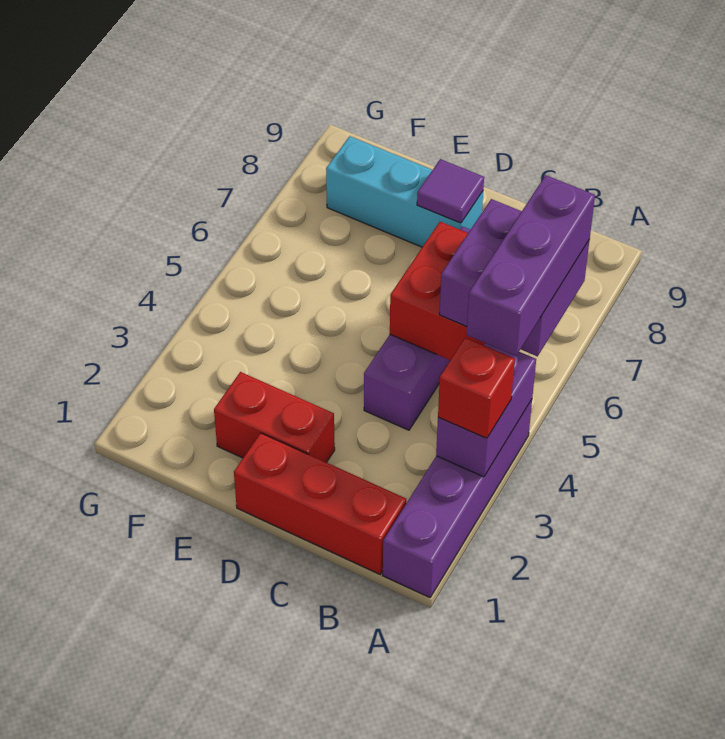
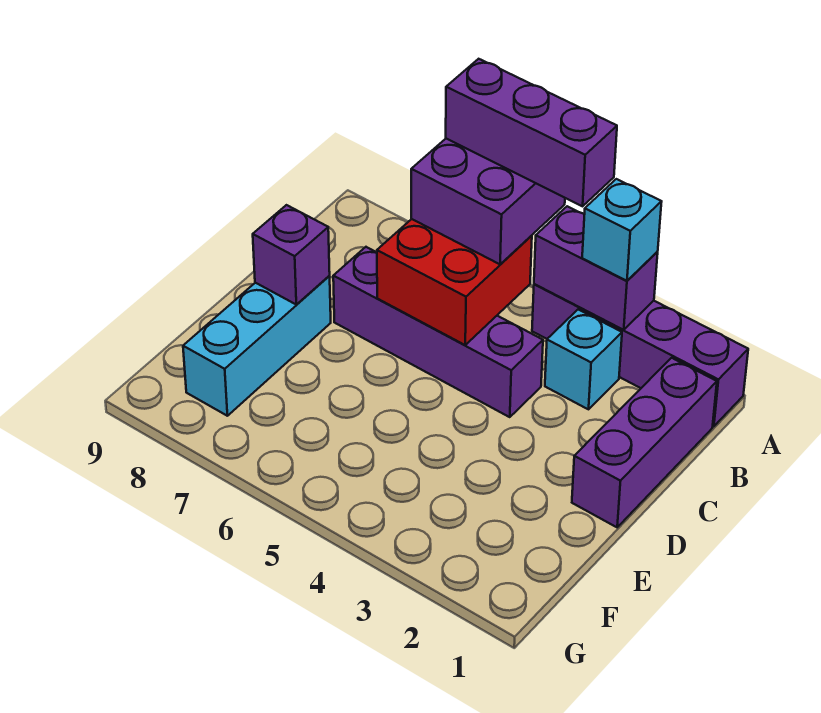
red 1x1 brick [438,338,515,438] -> cyan 1x1 brick [582,179,662,281]
red 1x3 brick [234,433,406,574] -> purple 1x3 brick [572,358,717,527]
none -> cyan 1x1 brick [545,310,622,409]
red 1x2 brick [214,372,335,463] -> none
purple 1x1 tile [417,159,484,223] -> purple 1x1 brick [253,205,330,304]

